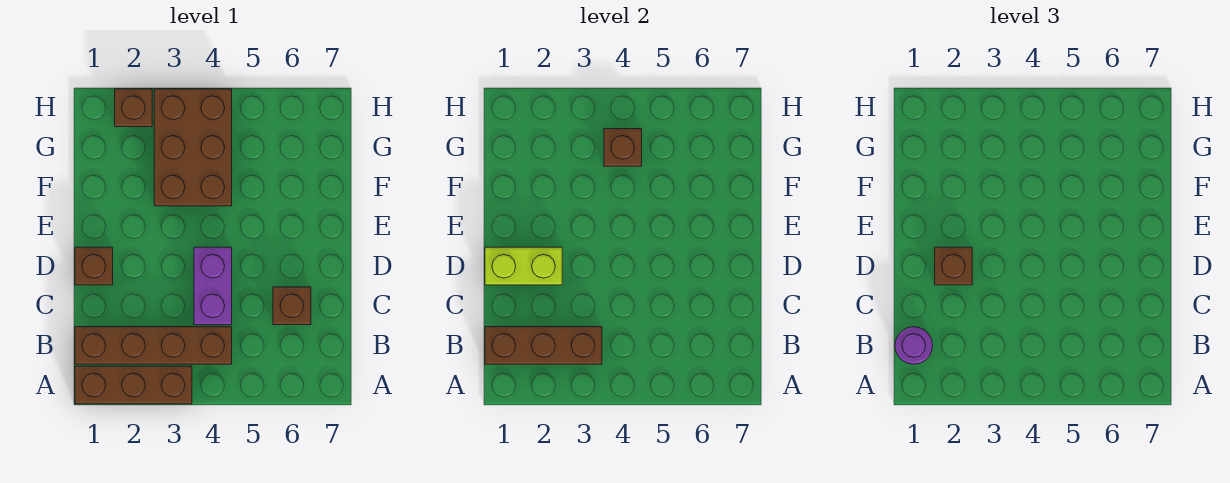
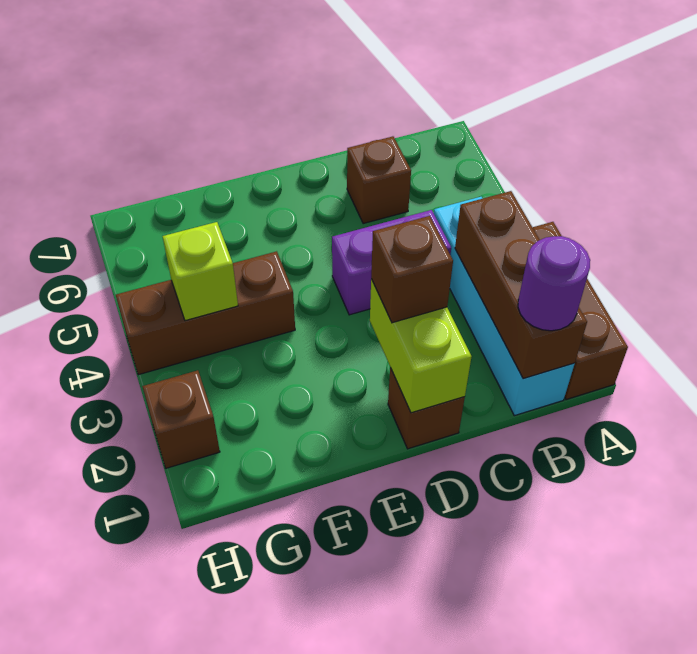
brown 1x4 brick [75,327,232,364] -> cyan 1x4 brick [434,197,575,416]
brown 2x3 brick [154,89,232,206] -> brown 1x3 brick [116,251,295,375]
brown 1x1 brick [604,129,642,166] -> lime 1x1 brick [163,222,238,321]

